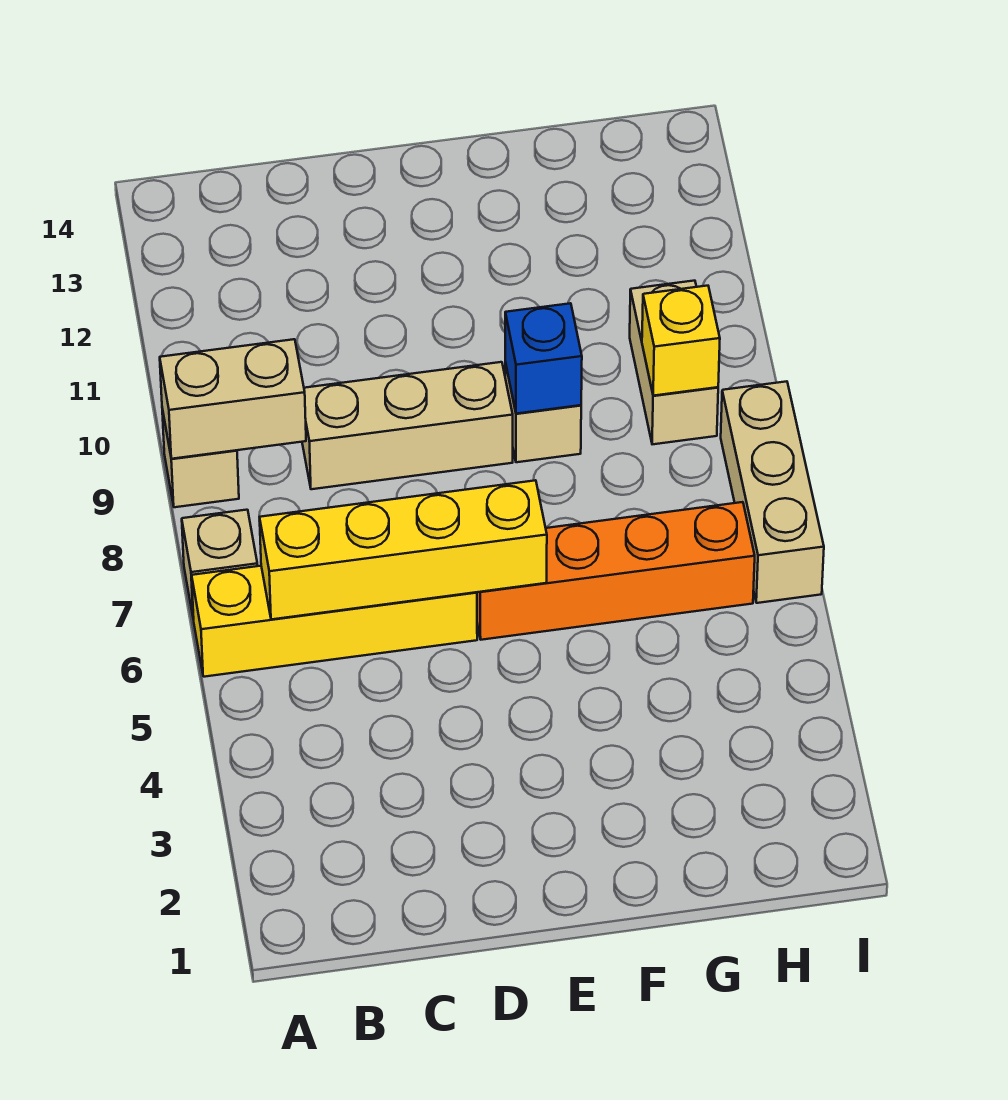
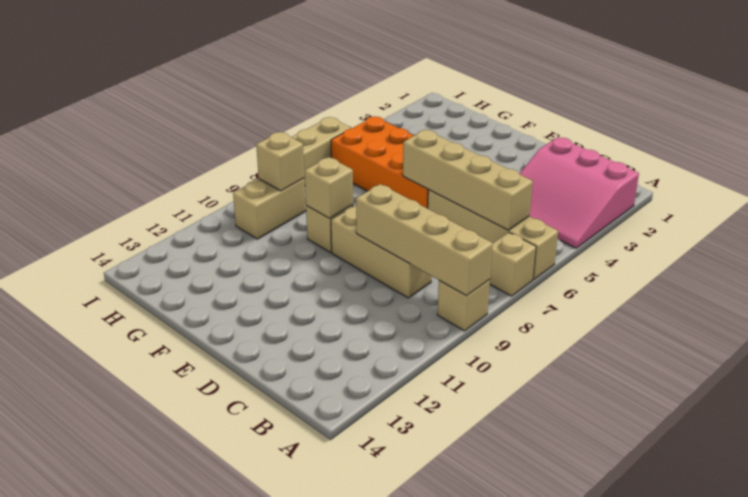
none -> pink 3x3 slope [519,137,639,248]
yellow 1x4 brick [192,566,477,677] -> tan 1x4 brick [428,190,558,280]
tan 1x2 brick [160,339,306,459] -> tan 1x4 brick [356,184,493,296]
yellow 1x4 brick [260,480,547,619] -> tan 1x4 brick [403,129,533,230]
orange 1x4 brick [477,502,755,640] -> orange 2x4 brick [331,116,428,208]
blue 1x1 brick [505,303,582,414] -> tan 1x1 brick [305,157,353,218]
yellow 1x1 brick [642,286,720,396] -> tan 1x1 brick [256,132,304,191]

